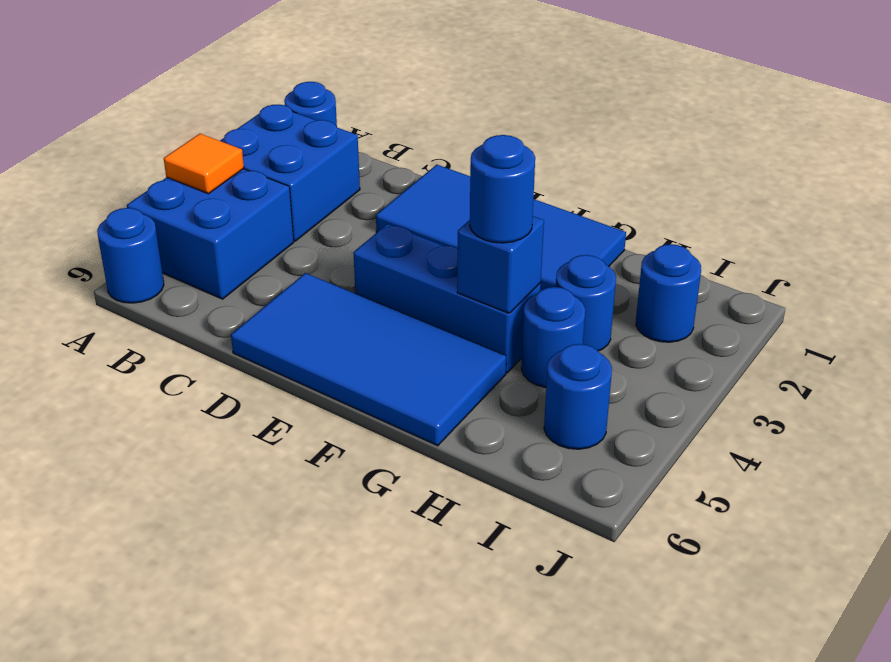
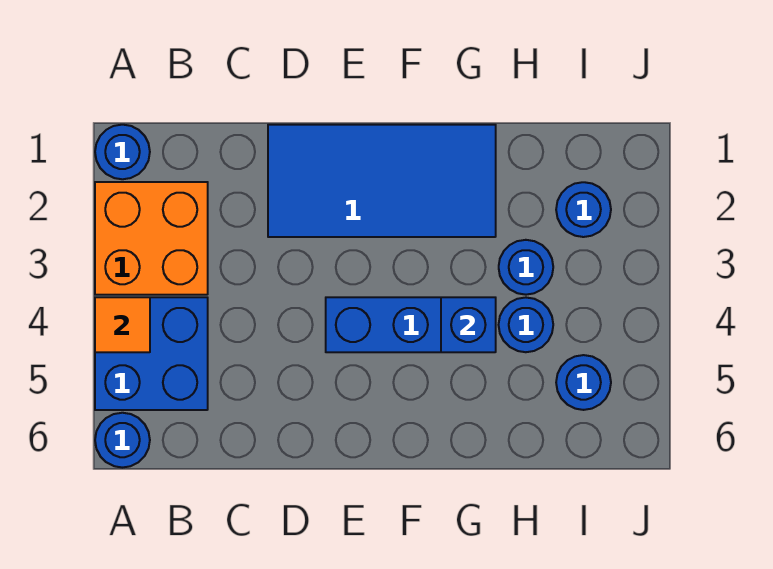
blue 2x2 brick [220,104,360,241] -> orange 2x2 brick [95,182,208,295]
blue 2x4 tile [231,273,506,446] -> none
blue 1x1 round brick [470,135,535,243] -> none

